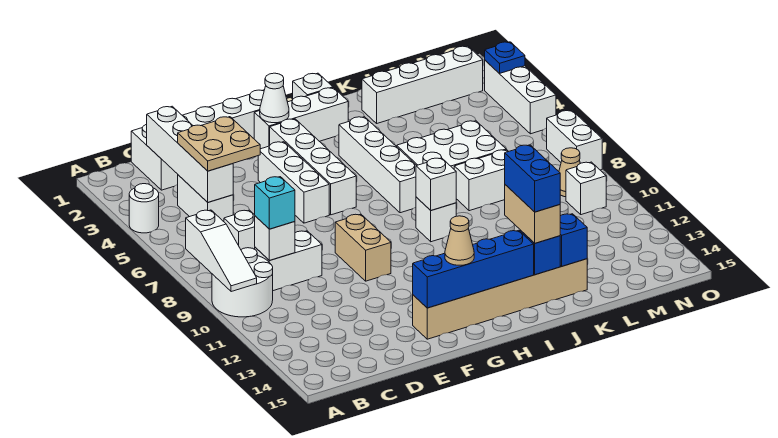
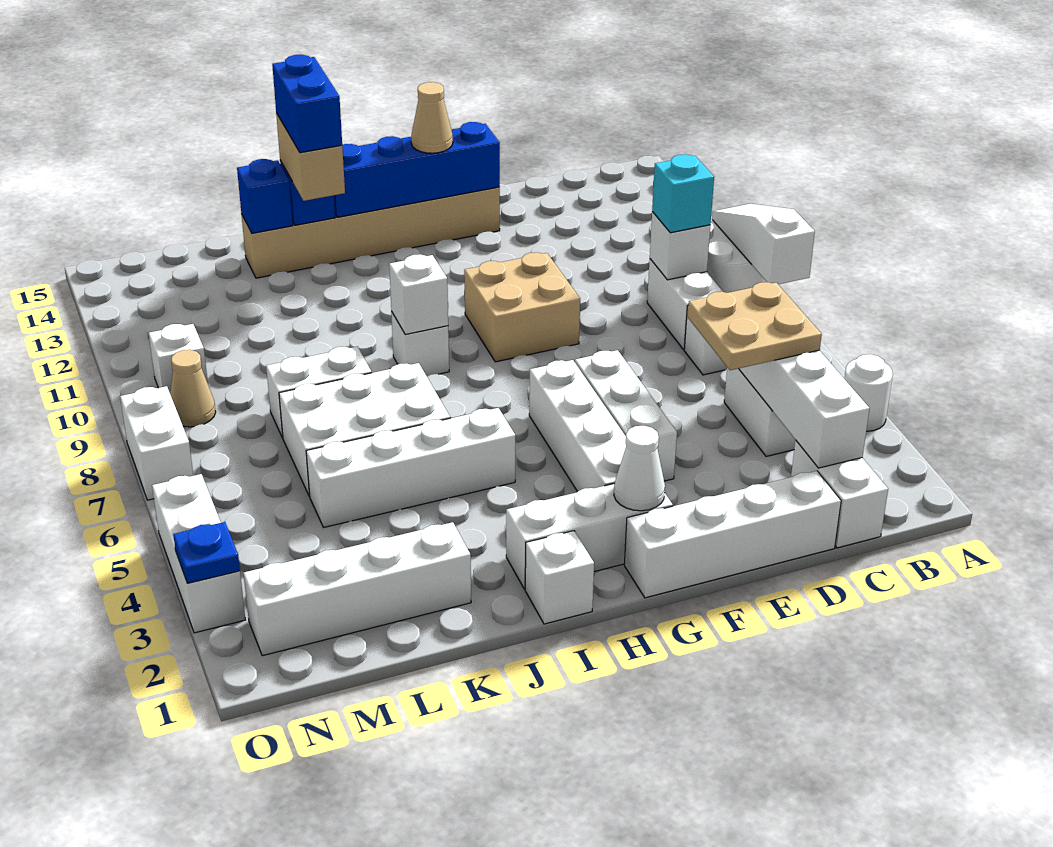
white 1x2 brick [255,231,322,291] -> white 1x2 brick turned to [647,259,723,350]
tan 1x2 brick [335,214,391,281] -> tan 2x2 brick [464,252,580,362]
white 1x4 brick [339,117,416,213] -> white 1x4 brick turned to [306,408,515,527]

